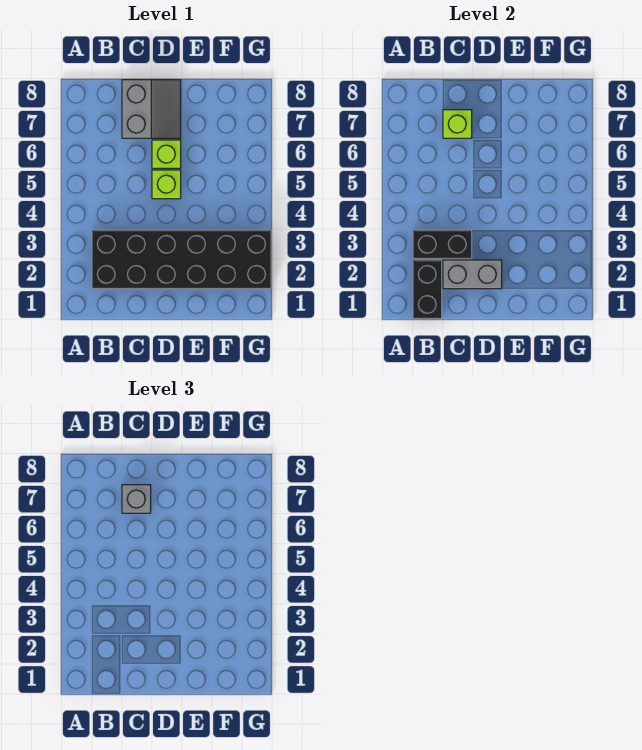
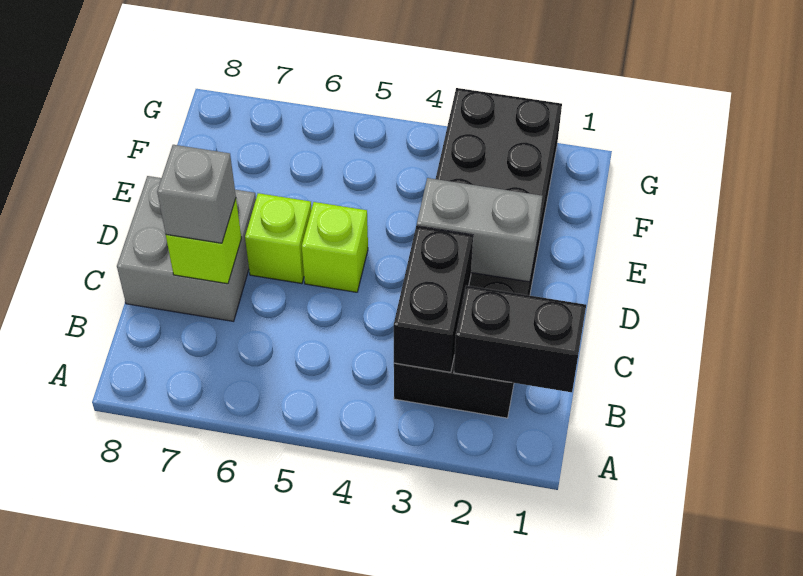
grey 1x2 brick [443,260,502,289] -> grey 1x2 brick turned to [417,178,542,282]
grey 2x2 slope [122,80,181,138] -> grey 2x2 brick [117,176,256,321]

